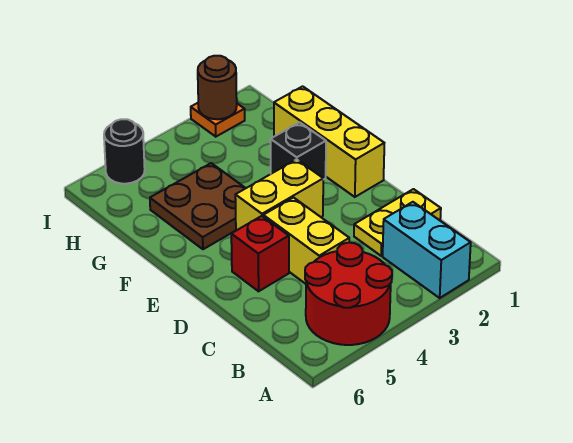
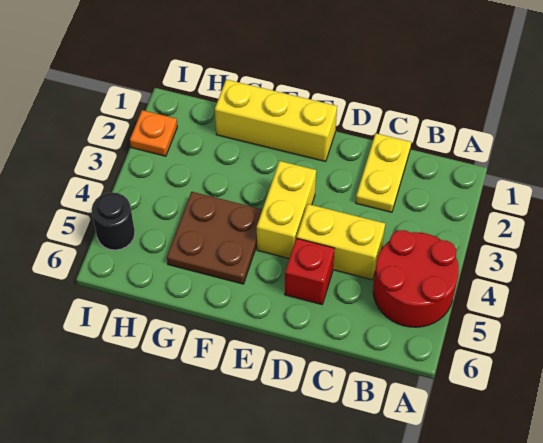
cyan 1x2 brick [383,202,471,298] -> none
black 1x1 brick [270,122,326,180] -> none
brown 1x1 round brick [198,56,237,119] -> none

